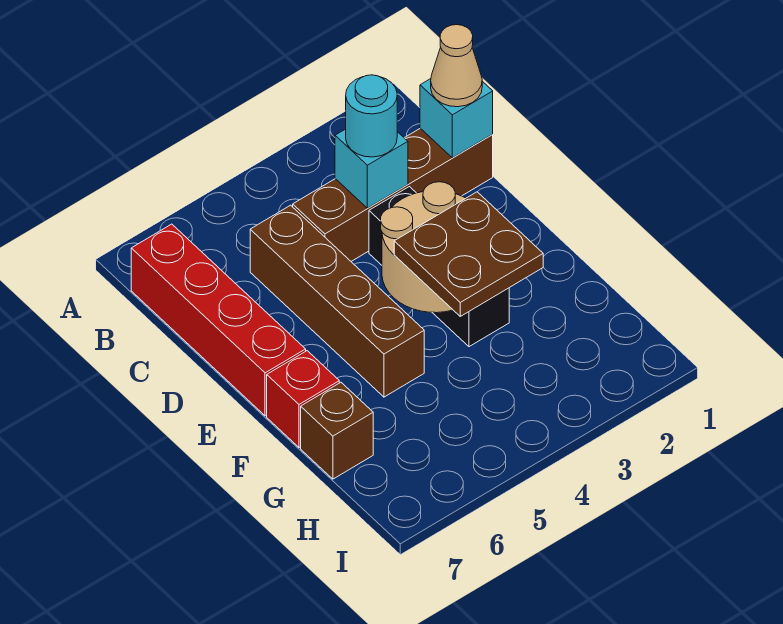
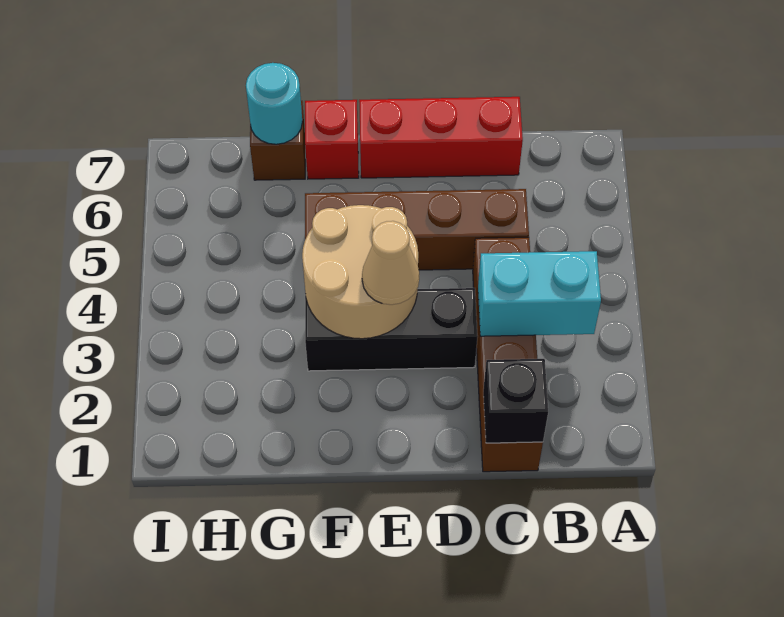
red 1x4 brick [131,224,306,416] -> red 1x3 brick [359,97,523,178]
cyan 1x1 brick [420,79,493,158] -> black 1x1 brick [483,359,548,443]
tan 1x1 cone [431,25,482,107] -> tan 1x1 cone moved to [362,221,419,305]
cyan 1x1 brick [335,129,408,208] -> cyan 1x2 brick [478,251,601,336]
cyan 1x1 round brick [346,75,397,157] -> cyan 1x1 round brick moved to [246,63,302,144]
brown 2x2 plate [394,192,543,316] -> none

